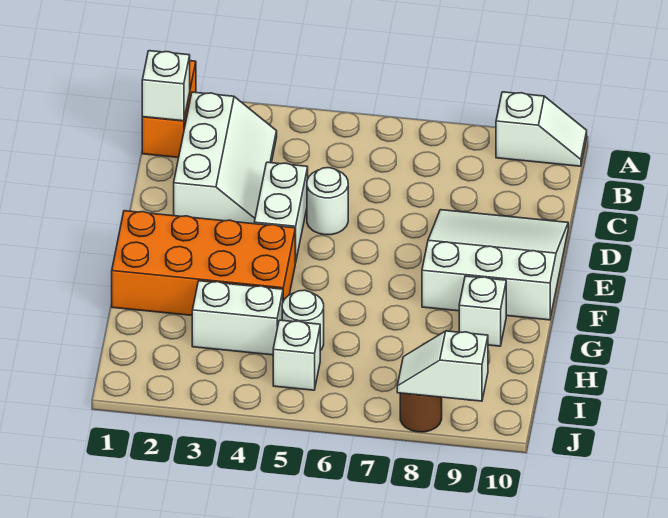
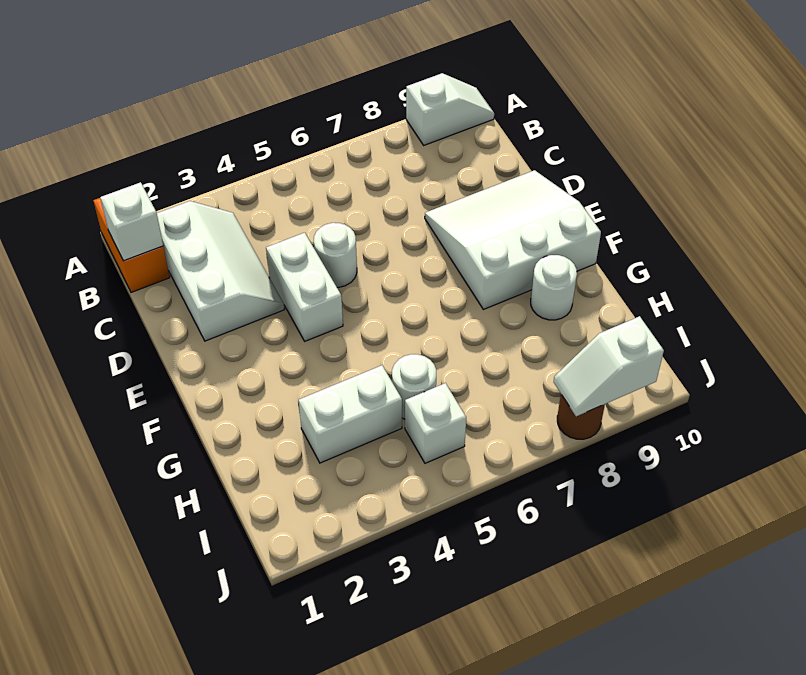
orange 2x4 brick [112,211,295,315] -> none
white 1x1 brick [459,276,506,346] -> white 1x1 round brick [531,255,577,320]

